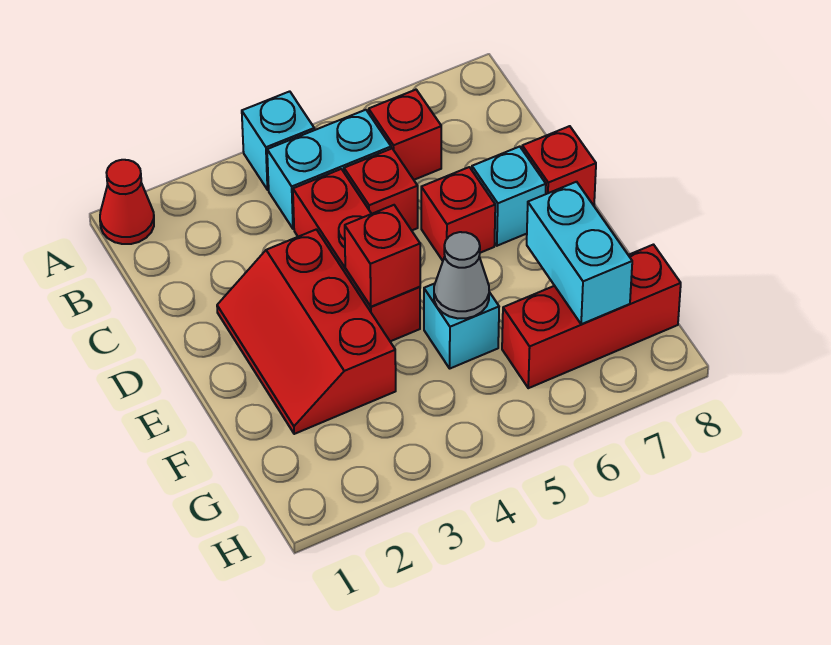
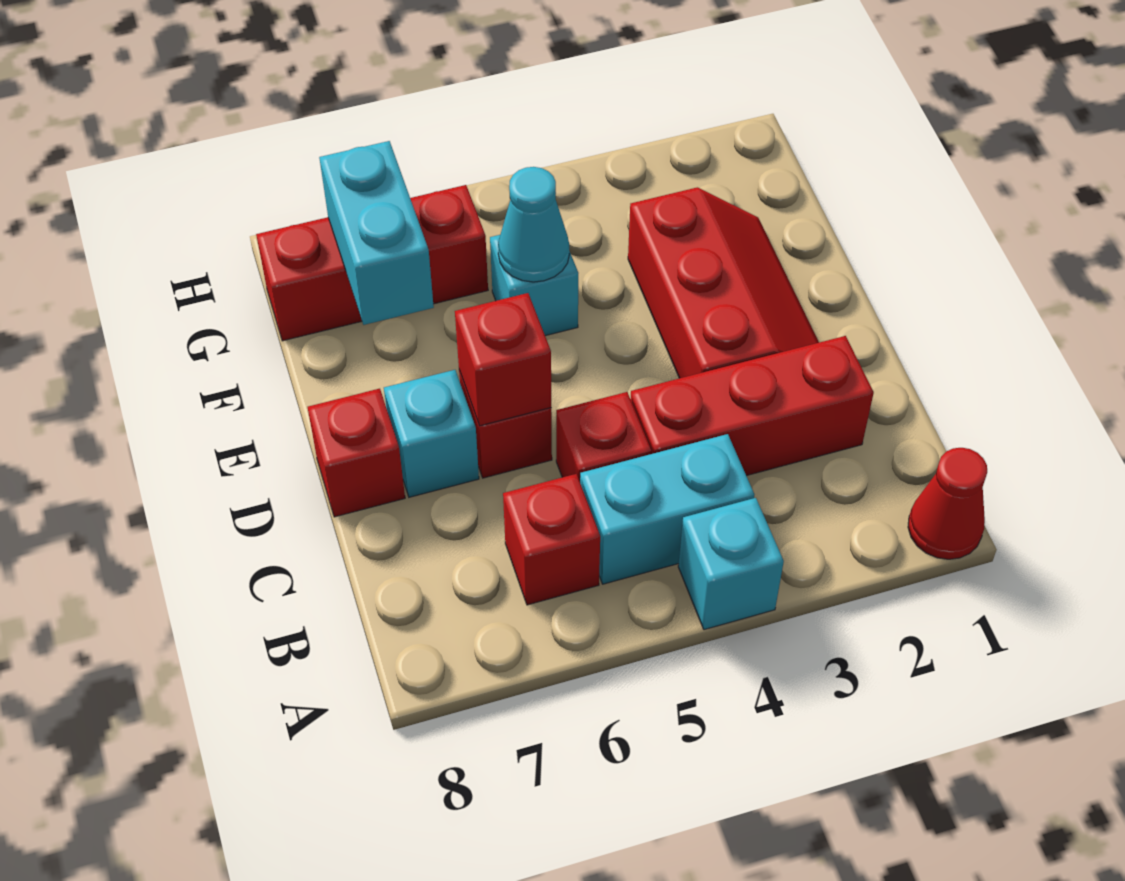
red 1x3 brick [293,169,420,341] -> red 1x3 brick turned to [630,336,874,476]
red 1x1 brick [345,205,420,307] -> red 1x1 brick moved to [455,293,551,426]
grey 1x1 cone [434,232,489,318] -> cyan 1x1 cone [498,167,569,282]

